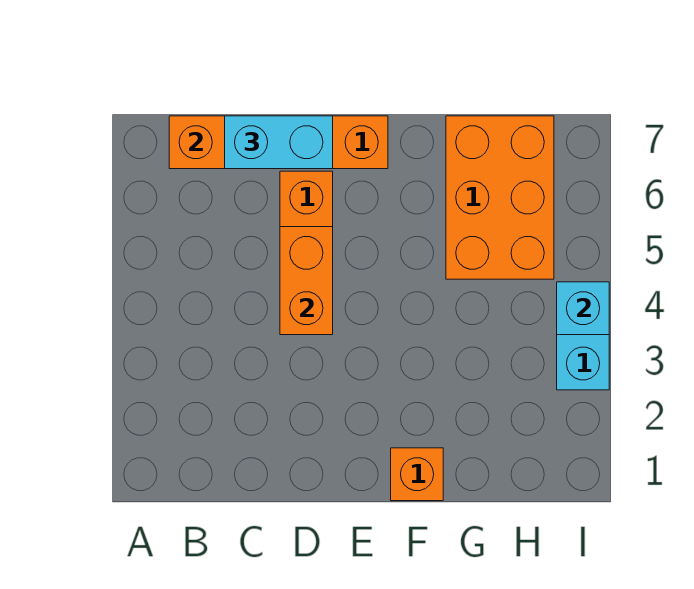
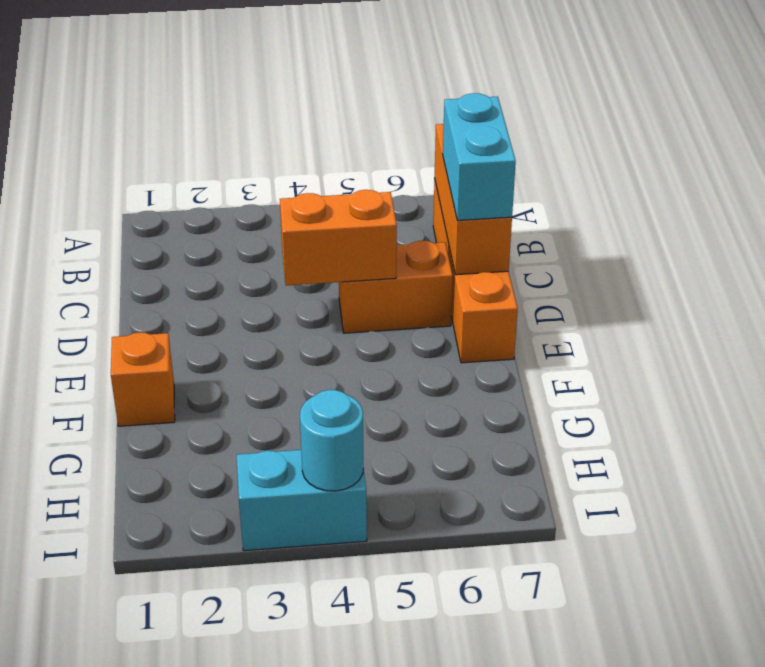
orange 2x3 brick [446,116,554,279] -> none
cyan 1x1 brick [557,282,609,335] -> cyan 1x1 round brick [300,390,363,491]

